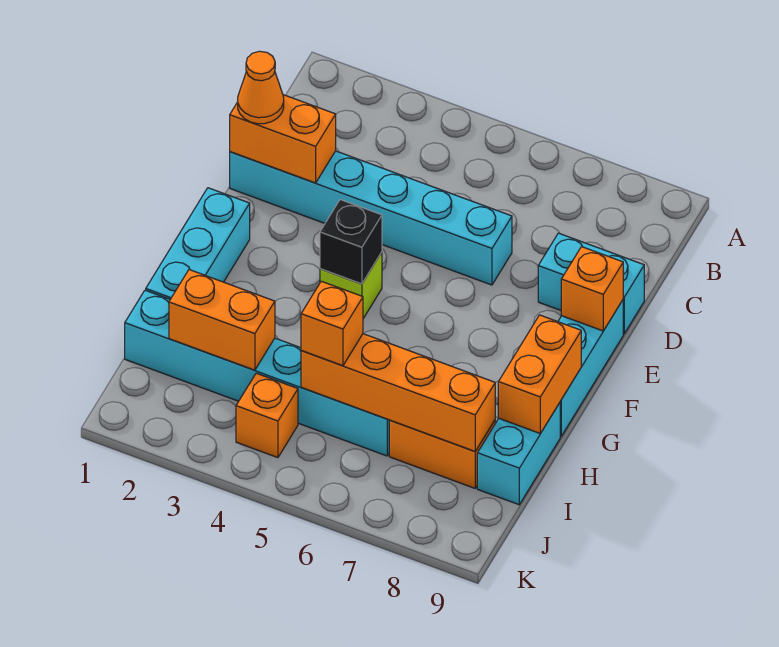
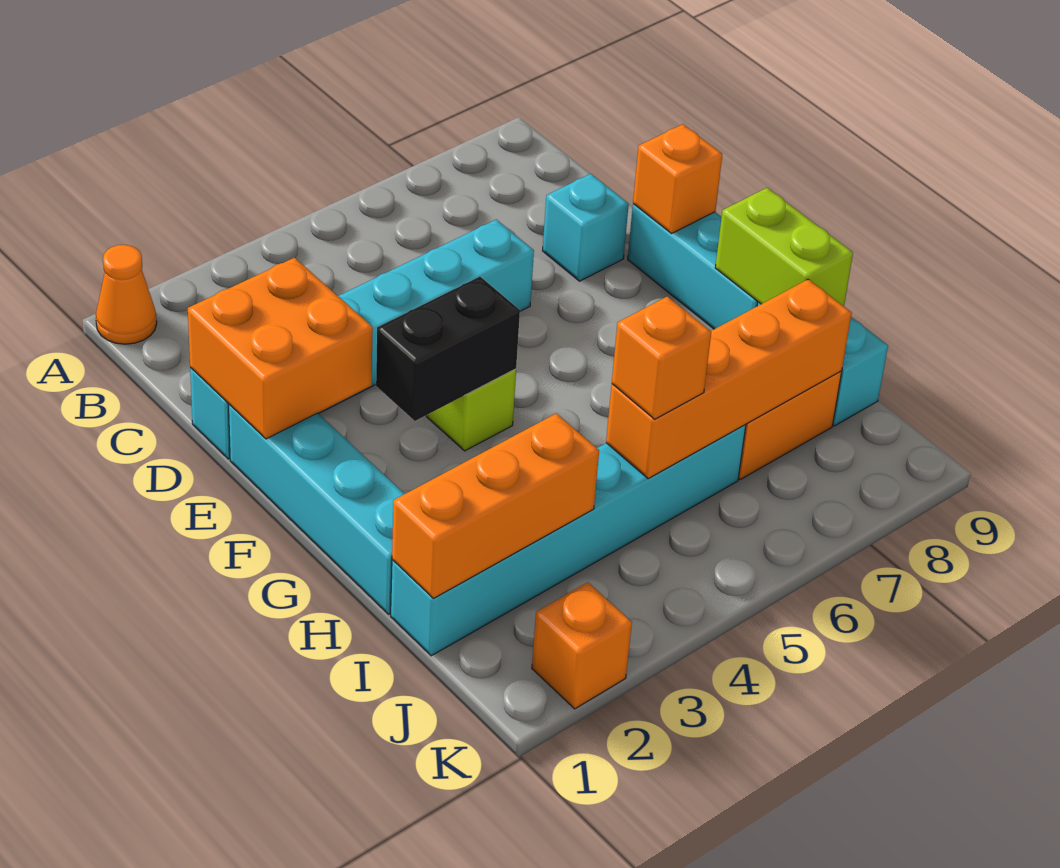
orange 1x2 brick [230,95,336,183] -> orange 2x2 brick [188,258,373,439]
orange 1x1 cone [238,51,284,124] -> orange 1x1 cone moved to [96,245,157,344]
cyan 1x2 brick [538,233,644,334] -> cyan 1x1 brick [543,174,629,281]
cyan 1x3 brick [146,188,250,299] -> cyan 1x4 brick [229,404,404,614]
black 1x1 brick [320,200,382,284] -> black 1x2 brick [376,277,520,421]
orange 1x2 brick [498,315,581,433] -> lime 1x2 brick [715,188,853,306]
orange 1x2 brick [169,270,275,370] -> orange 1x3 brick [392,413,599,598]
orange 1x1 brick [236,373,298,458] -> orange 1x1 brick moved to [532,582,632,709]

